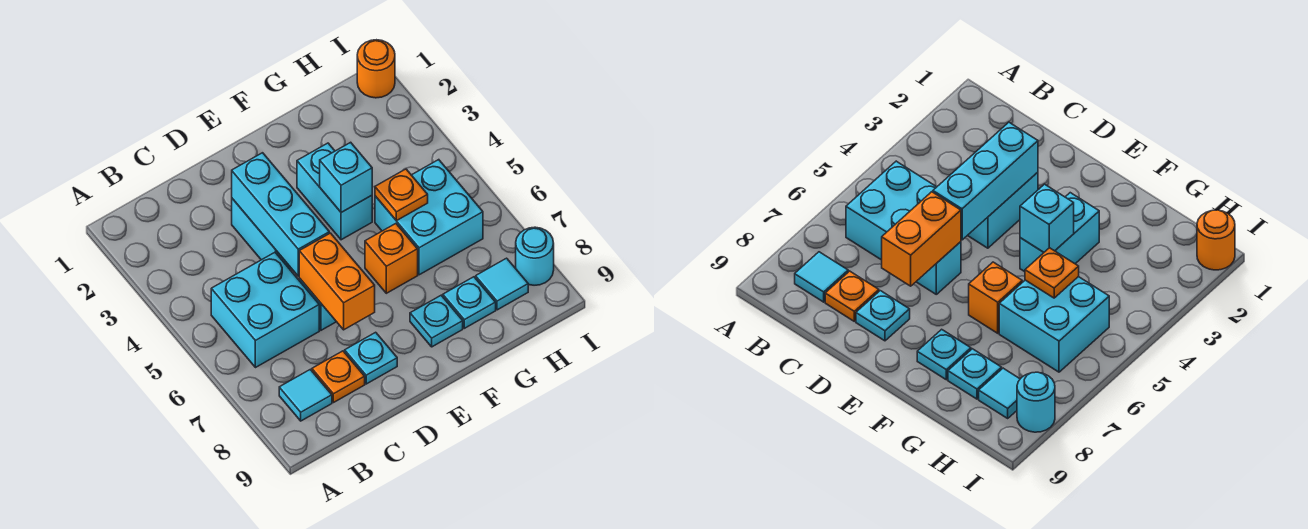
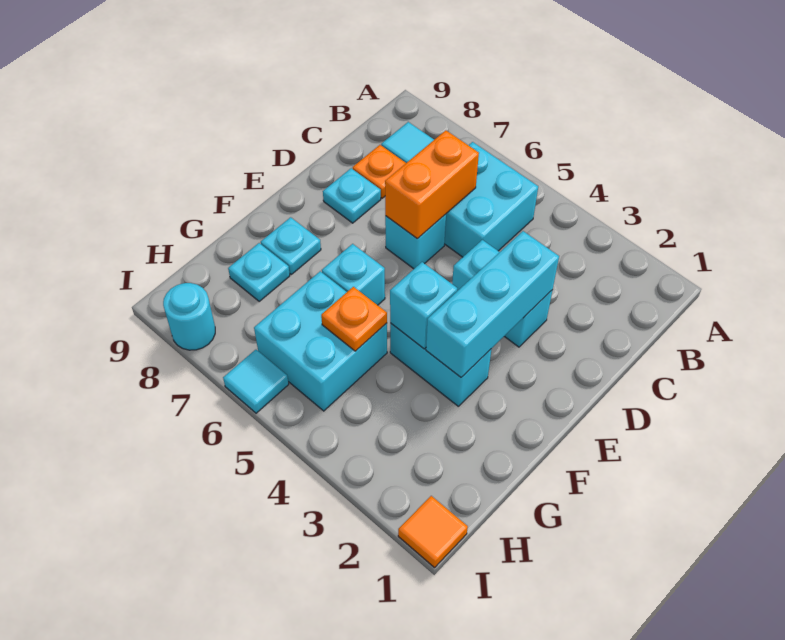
cyan 1x3 brick [232,153,329,276] -> cyan 1x3 brick turned to [426,231,559,377]
orange 1x2 brick [299,233,375,330] -> orange 1x2 brick turned to [385,131,479,239]
orange 1x1 brick [365,224,418,293] -> cyan 1x1 brick [322,244,385,305]
cyan 1x1 tile [476,258,528,310] -> cyan 1x1 tile moved to [223,350,289,413]
orange 1x1 round brick [357,40,395,98] -> orange 1x1 tile [398,496,468,568]

